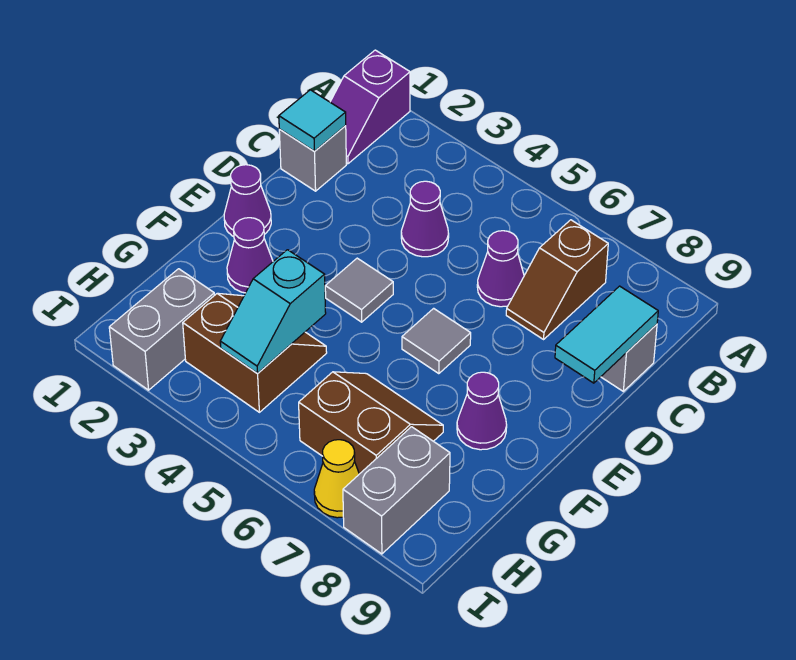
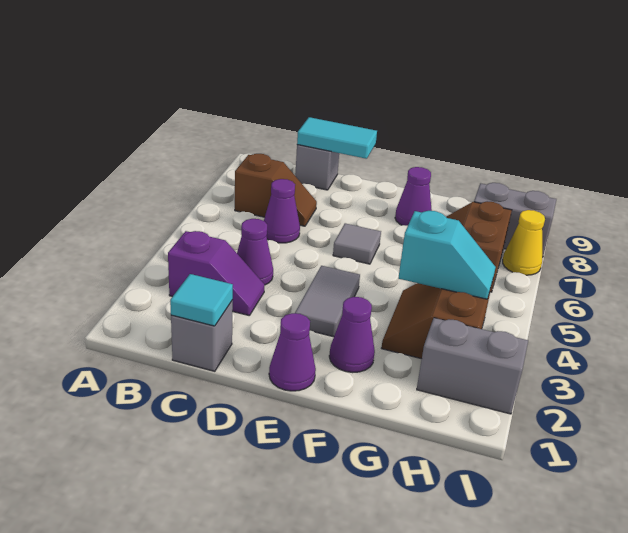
purple 1x2 slope [330,50,410,164] -> purple 1x2 slope moved to [168,231,265,316]
grey 1x1 tile [325,258,393,322] -> grey 1x2 tile [295,266,360,337]

